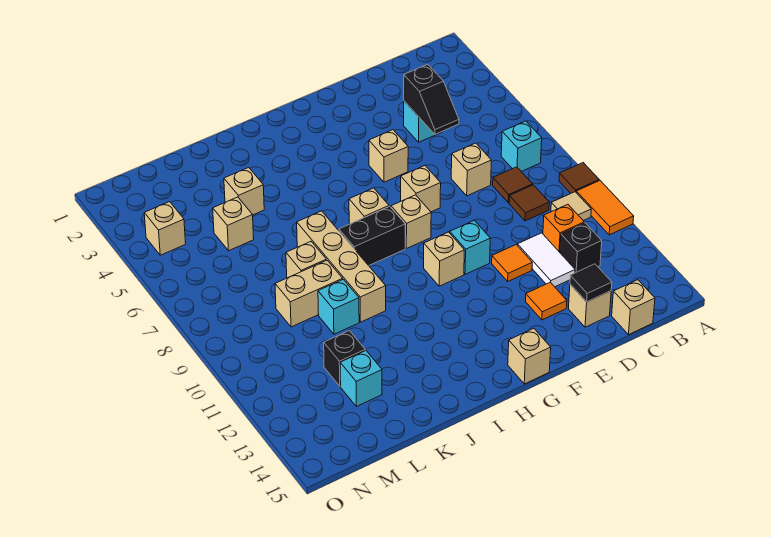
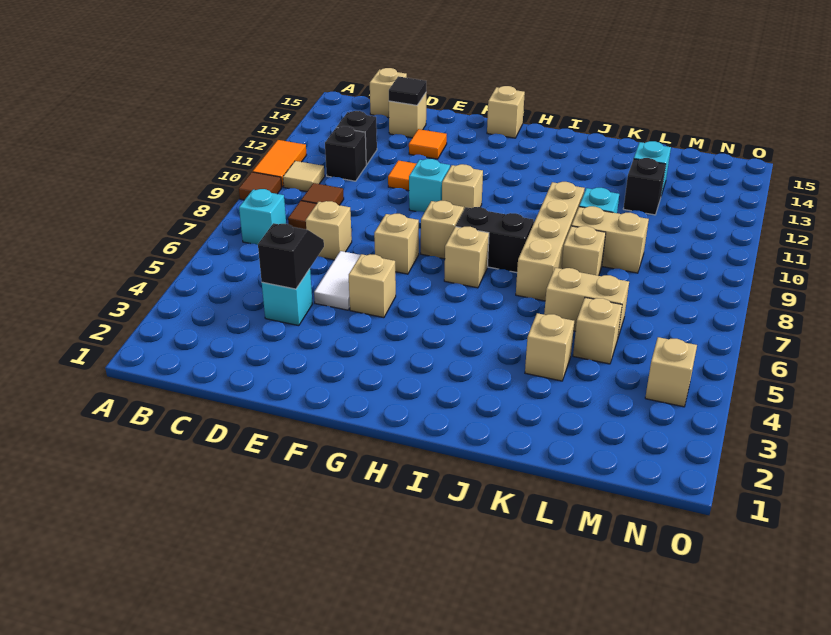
orange 1x1 brick [543,204,584,252] -> black 1x1 brick [325,126,366,181]
white 1x2 tile [517,233,575,287] -> white 1x2 tile moved to [314,251,360,310]
none -> tan 1x2 brick [544,268,629,337]

